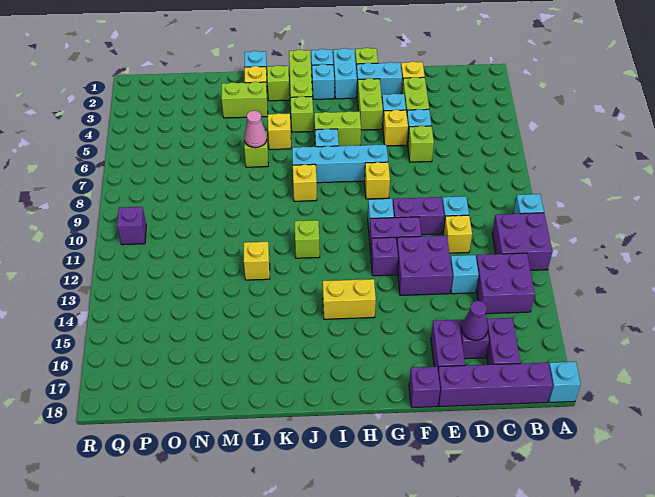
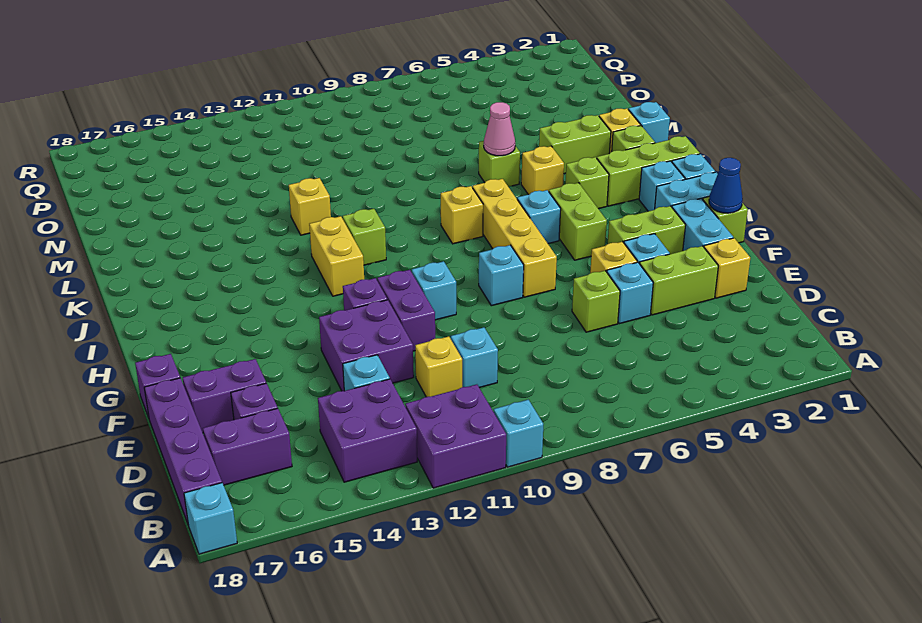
purple 1x1 cone [462,301,488,340] -> none
purple 1x2 brick [393,197,444,235] -> none
none -> blue 1x1 cone [709,158,743,213]
cyan 1x4 brick [292,144,388,183] -> yellow 1x4 brick [473,179,557,297]
yellow 1x1 brick [365,162,390,199] -> cyan 1x1 brick [479,245,524,306]
yellow 1x2 brick [323,279,376,319] -> yellow 1x2 brick moved to [309,216,364,296]
lime 1x2 brick [221,82,268,118] -> lime 1x2 brick turned to [539,115,611,174]
purple 1x1 brick [117,207,146,245] -> none

